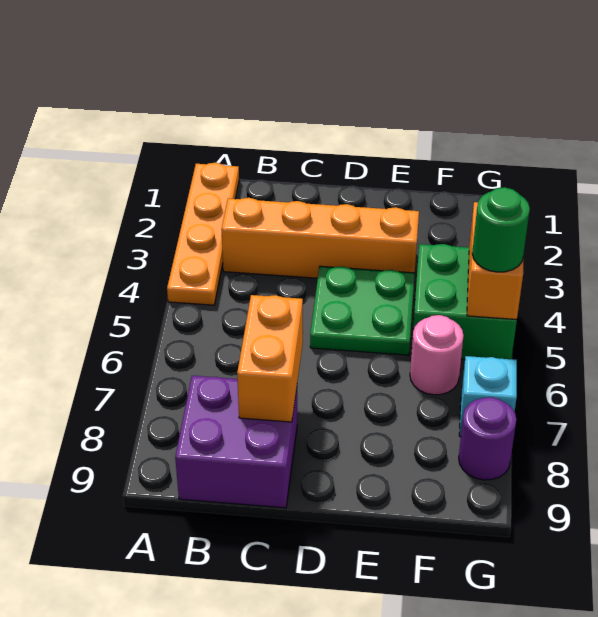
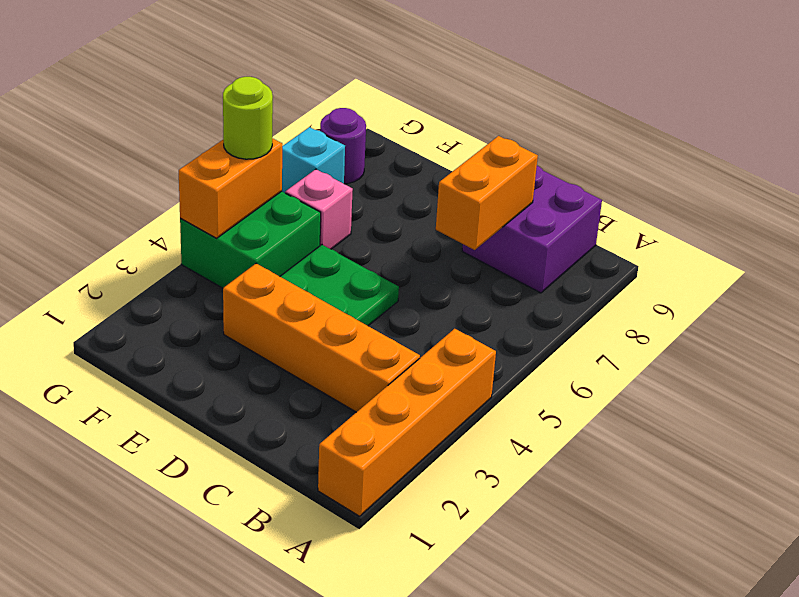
orange 1x4 plate [167,163,239,305] -> orange 1x4 brick [318,329,496,516]
pink 1x1 round brick [410,315,464,395] -> pink 1x1 brick [285,169,353,249]
green 1x1 round brick [472,187,530,272] -> lime 1x1 round brick [223,77,273,159]

